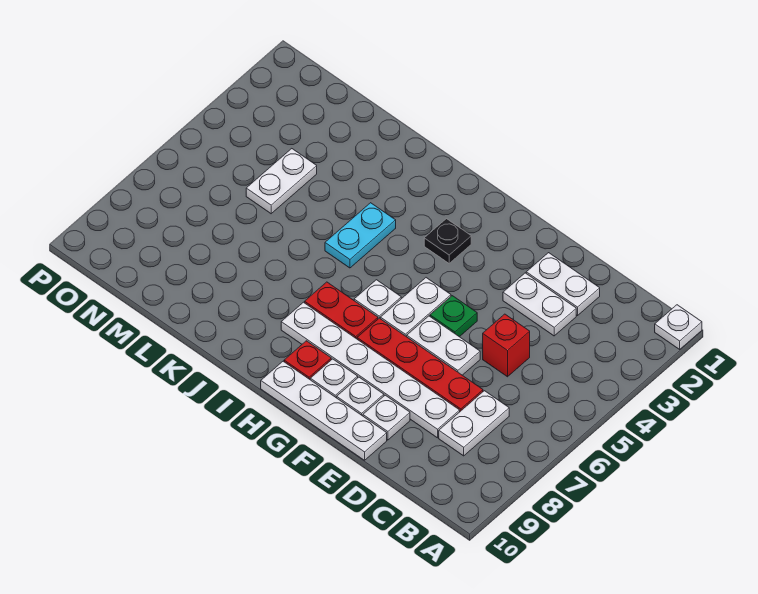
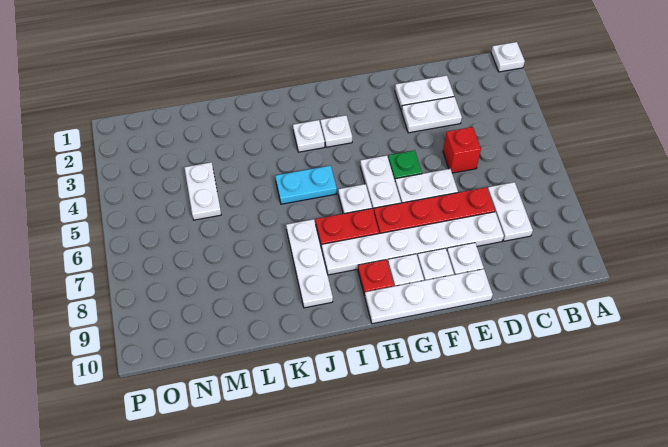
black 1x1 plate [424,219,471,263] -> white 1x1 plate [320,115,352,147]
none -> white 1x1 plate [293,120,325,152]
cyan 1x2 plate [325,203,396,268] -> cyan 1x2 plate turned to [275,165,337,204]
none -> white 1x3 plate [286,219,333,308]

